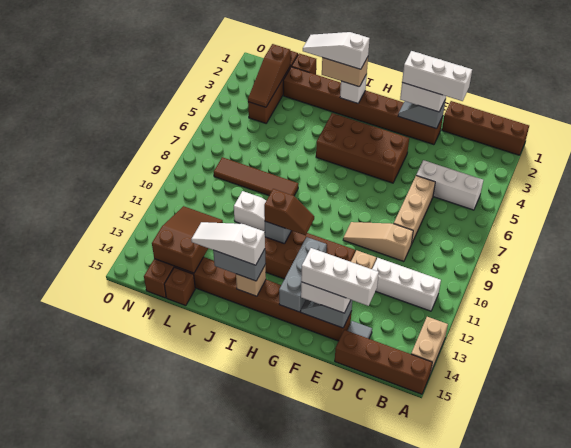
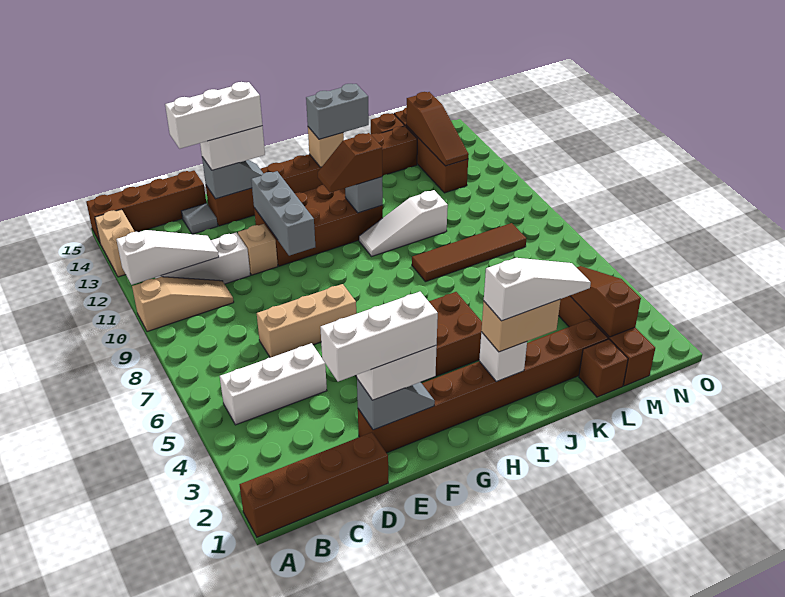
tan 1x3 brick [394,176,435,243] -> tan 1x3 brick turned to [257,284,356,357]
tan 1x3 slope [343,222,413,262] -> tan 1x3 slope moved to [132,277,234,332]
grey 1x3 brick [279,237,327,312] -> grey 1x3 brick moved to [251,171,315,256]
white 1x3 slope [191,222,265,265] -> white 1x3 slope moved to [116,230,219,285]
brown 2x3 slope [152,206,223,273] -> brown 1x3 slope [406,92,469,166]

